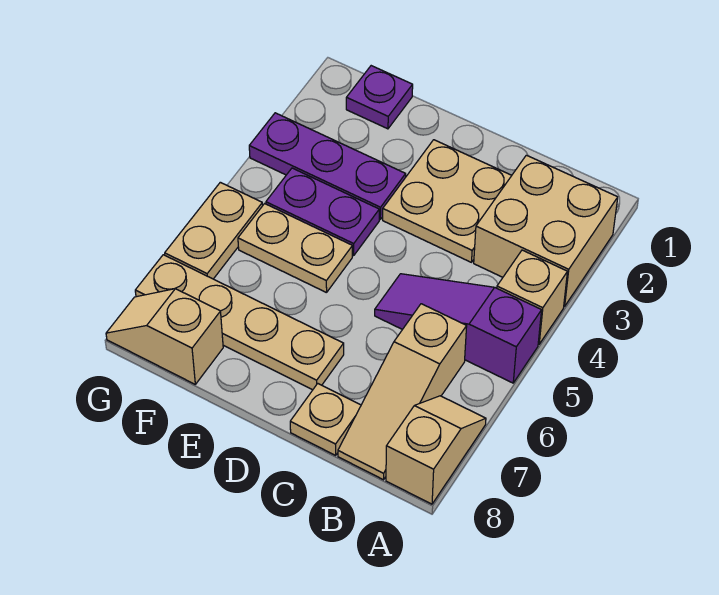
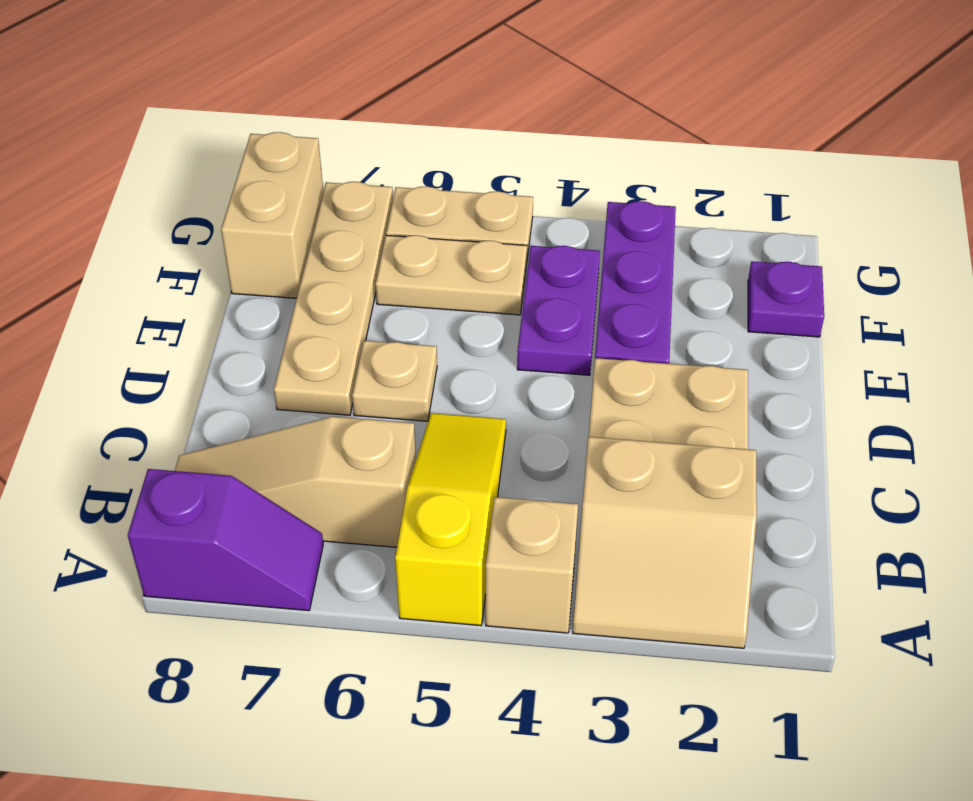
tan 2x2 brick [474,155,618,306] -> tan 2x2 slope [573,437,757,648]
purple 1x3 slope [375,274,542,383] -> yellow 1x3 slope [395,413,506,626]
tan 1x2 slope [386,396,486,504] -> purple 1x2 slope [128,469,323,611]
tan 1x1 plate [290,384,361,455] -> tan 1x1 plate moved to [352,341,437,421]
tan 1x2 plate [238,204,352,293] -> tan 1x2 plate turned to [375,235,527,315]
tan 1x2 slope [106,289,223,384] -> tan 1x2 brick [221,132,323,298]

